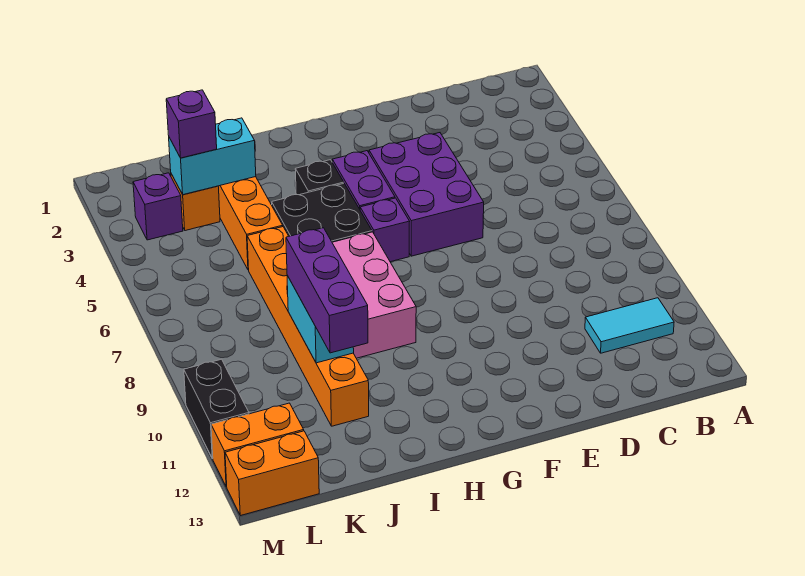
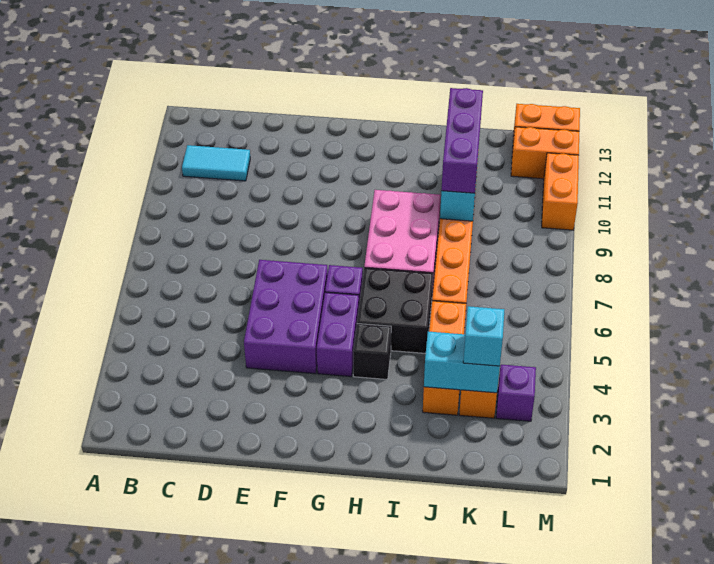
purple 1x1 brick [166,90,217,158] -> cyan 1x1 brick [463,306,504,366]
black 1x2 brick [184,359,249,459] -> orange 1x2 brick [542,153,579,230]

